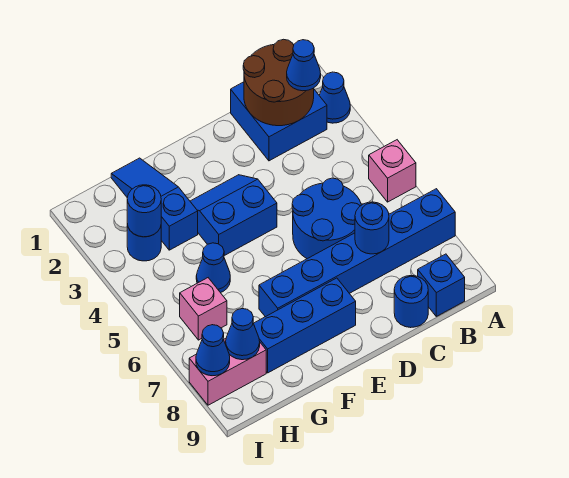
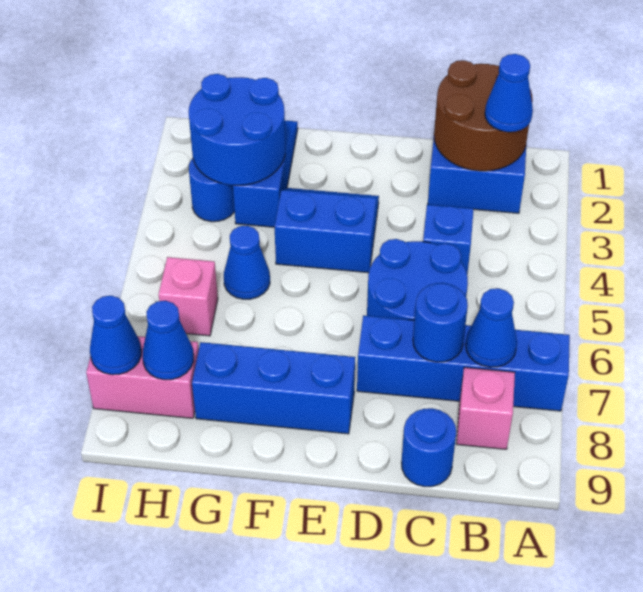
blue 1x1 cone [319,72,350,123] -> blue 1x1 cone moved to [466,288,517,367]
pink 1x1 brick [369,140,416,202] -> pink 1x1 brick moved to [457,367,515,449]
blue 1x6 brick [259,189,455,317] -> blue 1x4 brick [357,315,570,411]
blue 1x1 brick [418,254,465,316] -> blue 1x1 brick moved to [423,205,474,274]
blue 1x1 round brick [127,185,161,237] -> blue 2x2 round brick [189,74,285,185]

